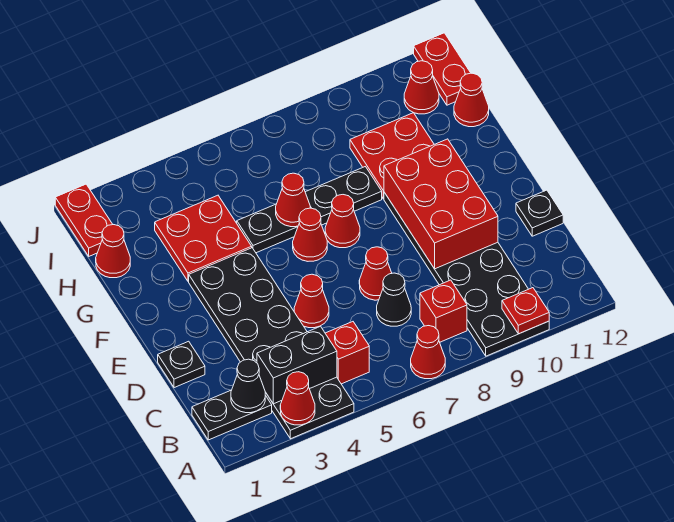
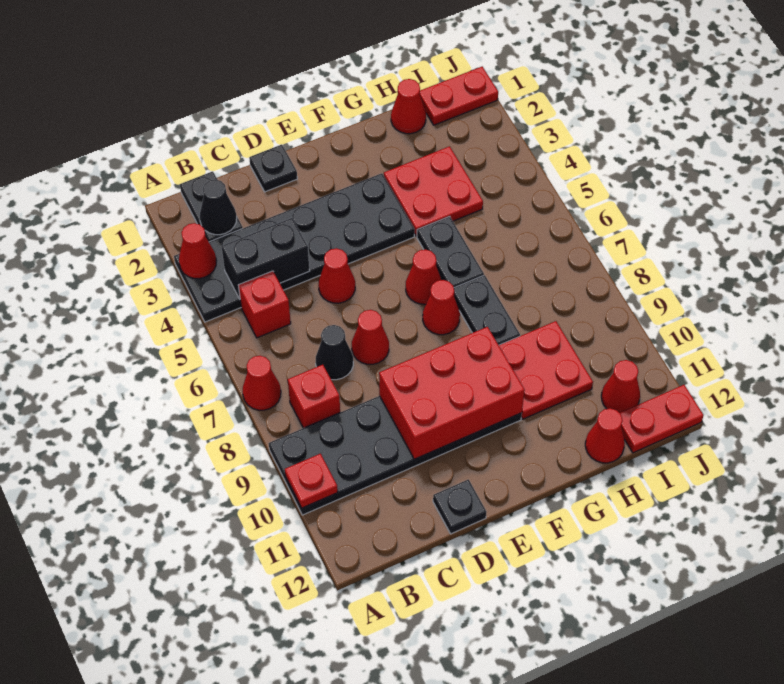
black 1x2 brick [257,326,337,404] -> black 1x2 brick turned to [222,218,309,299]
red 1x1 cone [276,173,310,227] -> none

